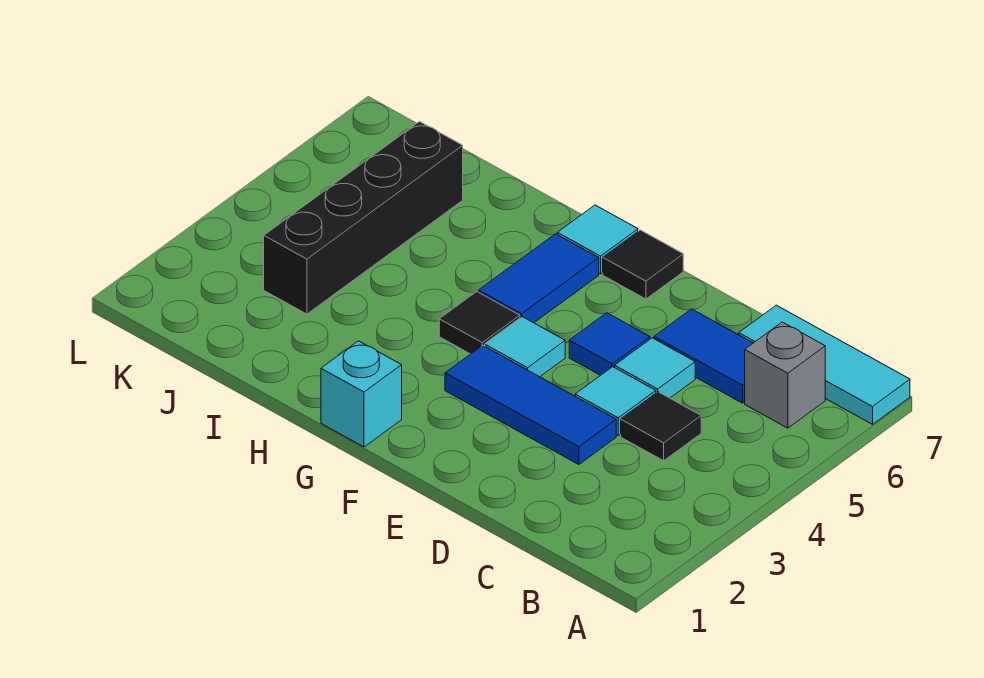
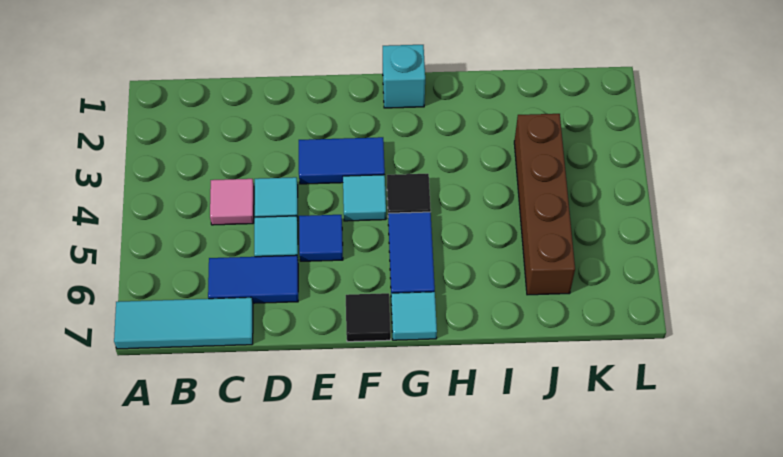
grey 1x1 brick [745,322,825,428] -> none
black 1x1 tile [621,392,701,461] -> pink 1x1 tile [210,179,254,225]
blue 1x3 tile [445,345,616,464] -> blue 1x2 tile [299,137,385,184]
black 1x4 brick [264,122,463,314] -> brown 1x4 brick [514,114,575,295]

